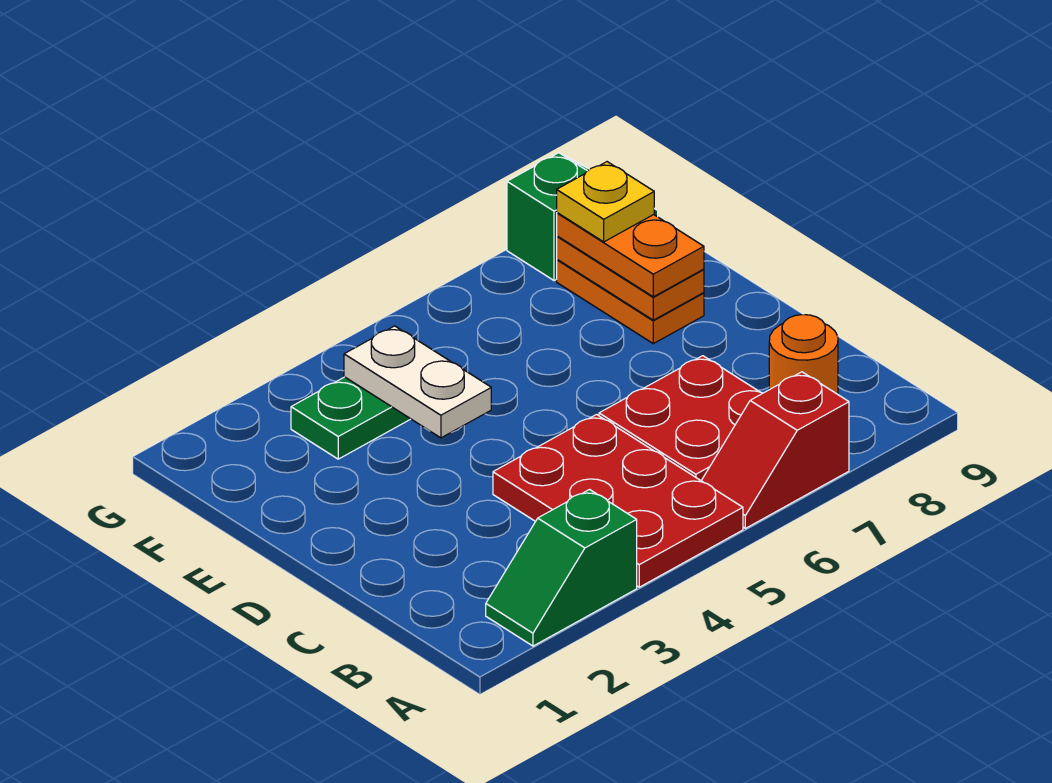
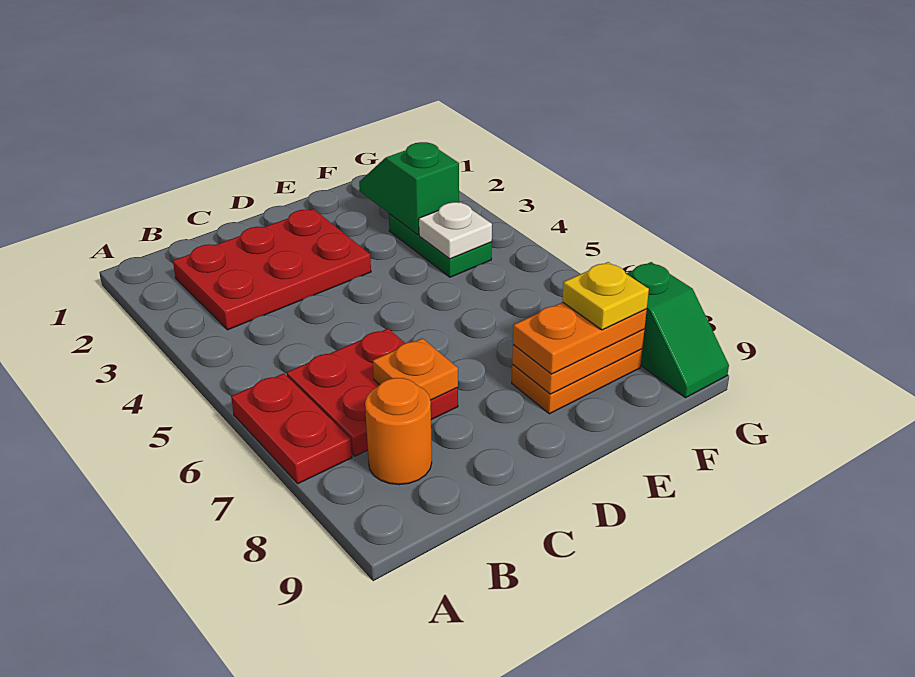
green 1x2 slope [486,490,637,646] -> green 1x2 slope moved to [359,142,459,235]
red 2x3 plate [493,415,743,587] -> red 2x3 plate moved to [173,209,371,330]
red 1x2 slope [701,372,849,528] -> red 1x2 plate [231,373,352,484]
none -> orange 1x1 plate [373,338,458,400]
white 1x2 plate [344,326,491,438] -> white 1x1 plate [419,202,492,259]

